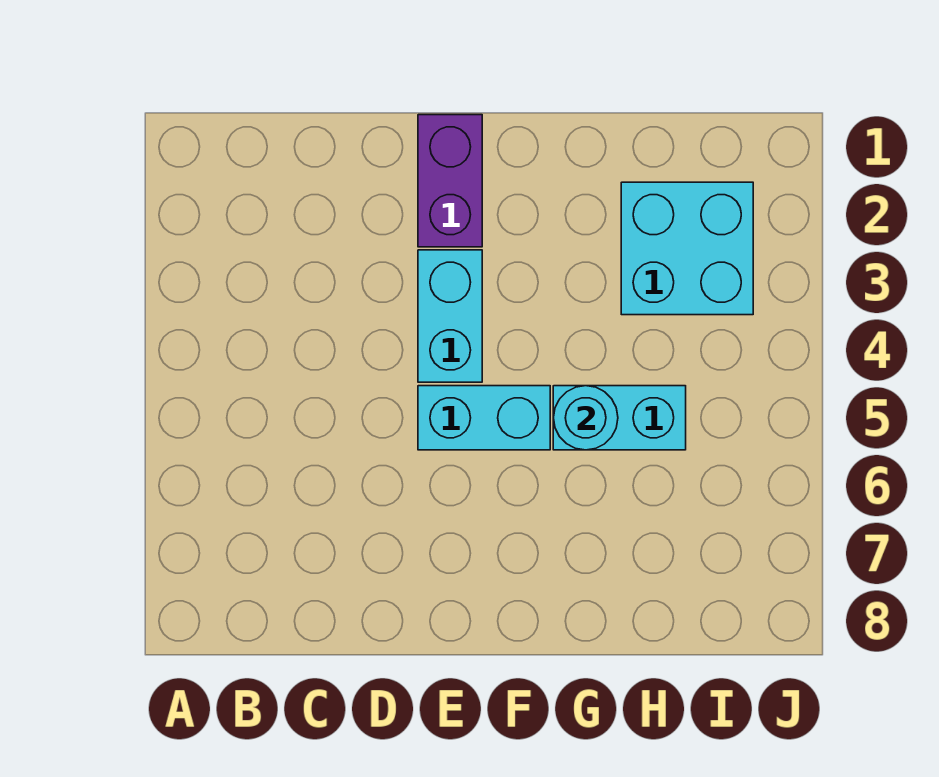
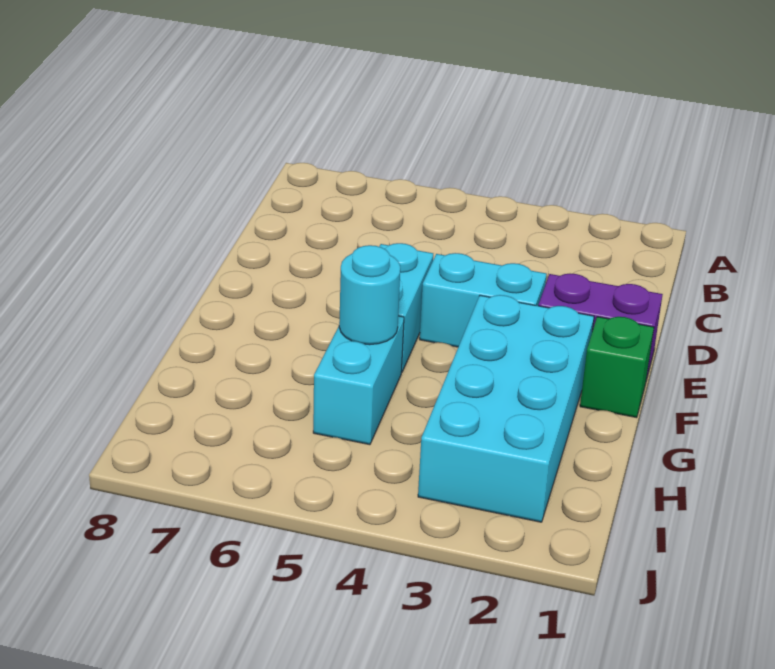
none -> green 1x1 brick [580,317,654,418]
cyan 2x2 brick [621,182,753,315] -> cyan 2x4 brick [418,295,594,522]

